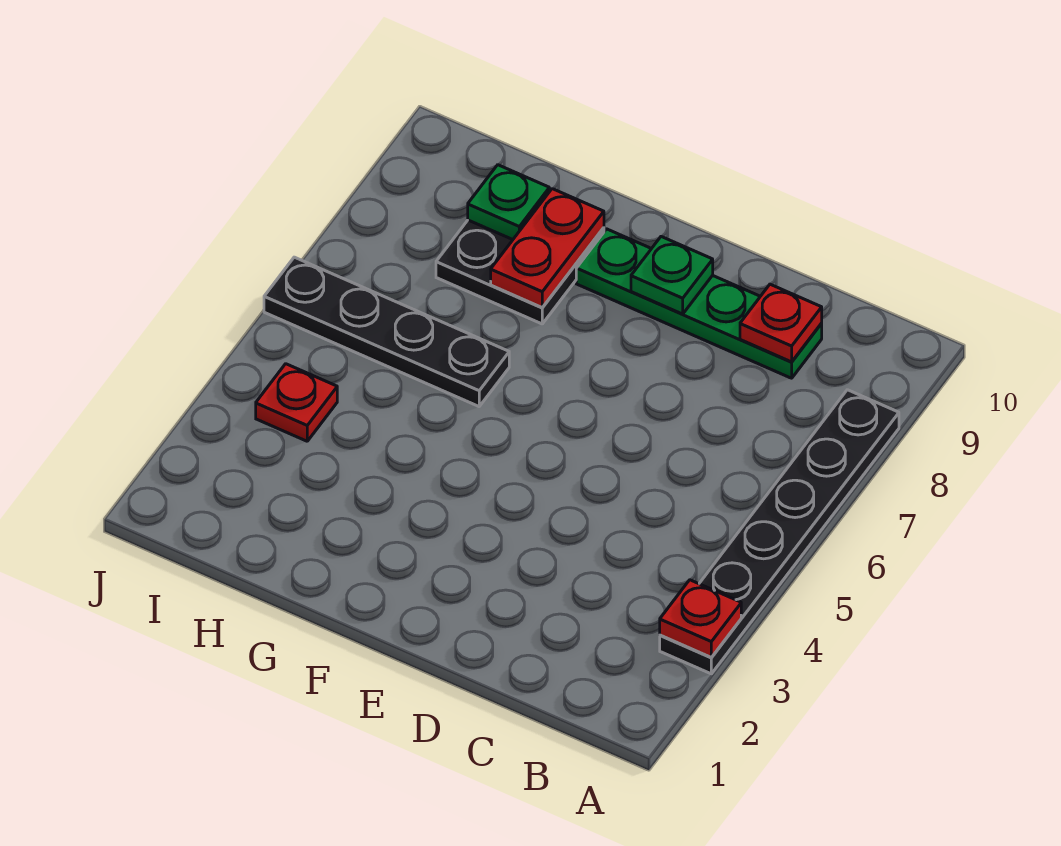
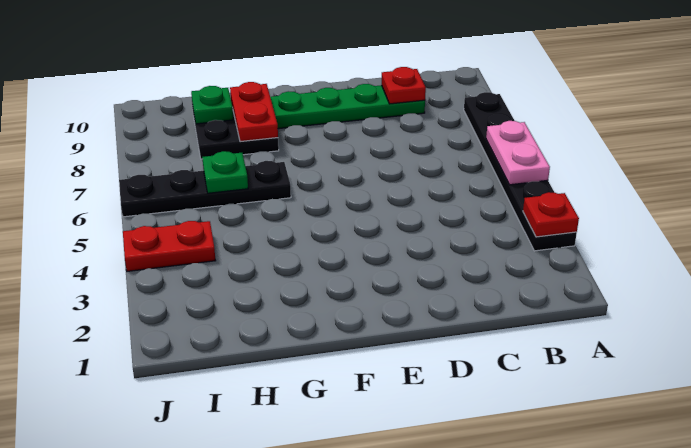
none -> pink 1x2 plate [486,121,550,185]
green 1x1 plate [631,237,713,314] -> green 1x1 plate moved to [202,151,248,193]
red 1x1 plate [256,364,337,441] -> red 1x2 plate [123,221,216,271]

